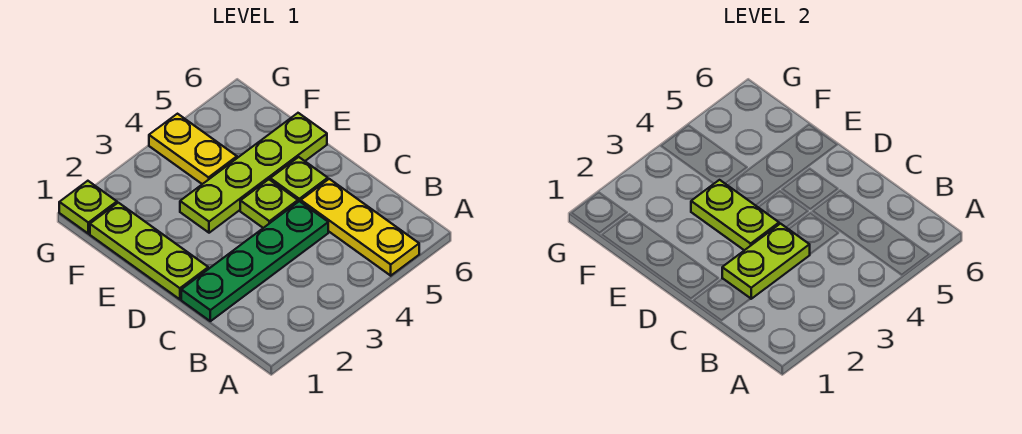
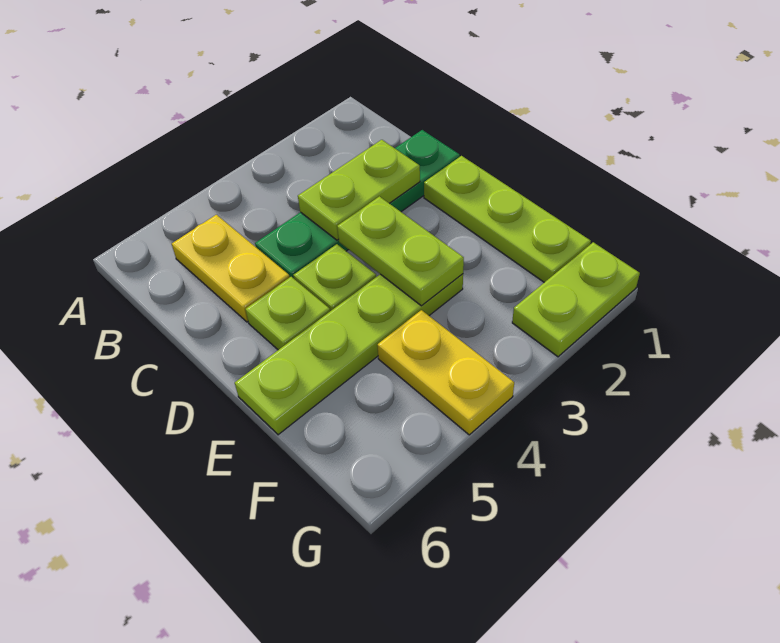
yellow 1x3 plate [301,179,419,276] -> yellow 1x2 plate [172,215,290,322]
lime 1x1 plate [59,181,117,234] -> lime 1x2 plate [512,242,640,357]

